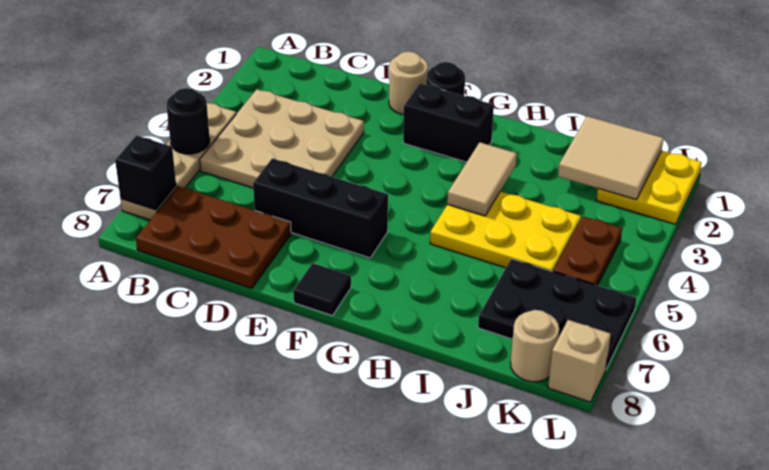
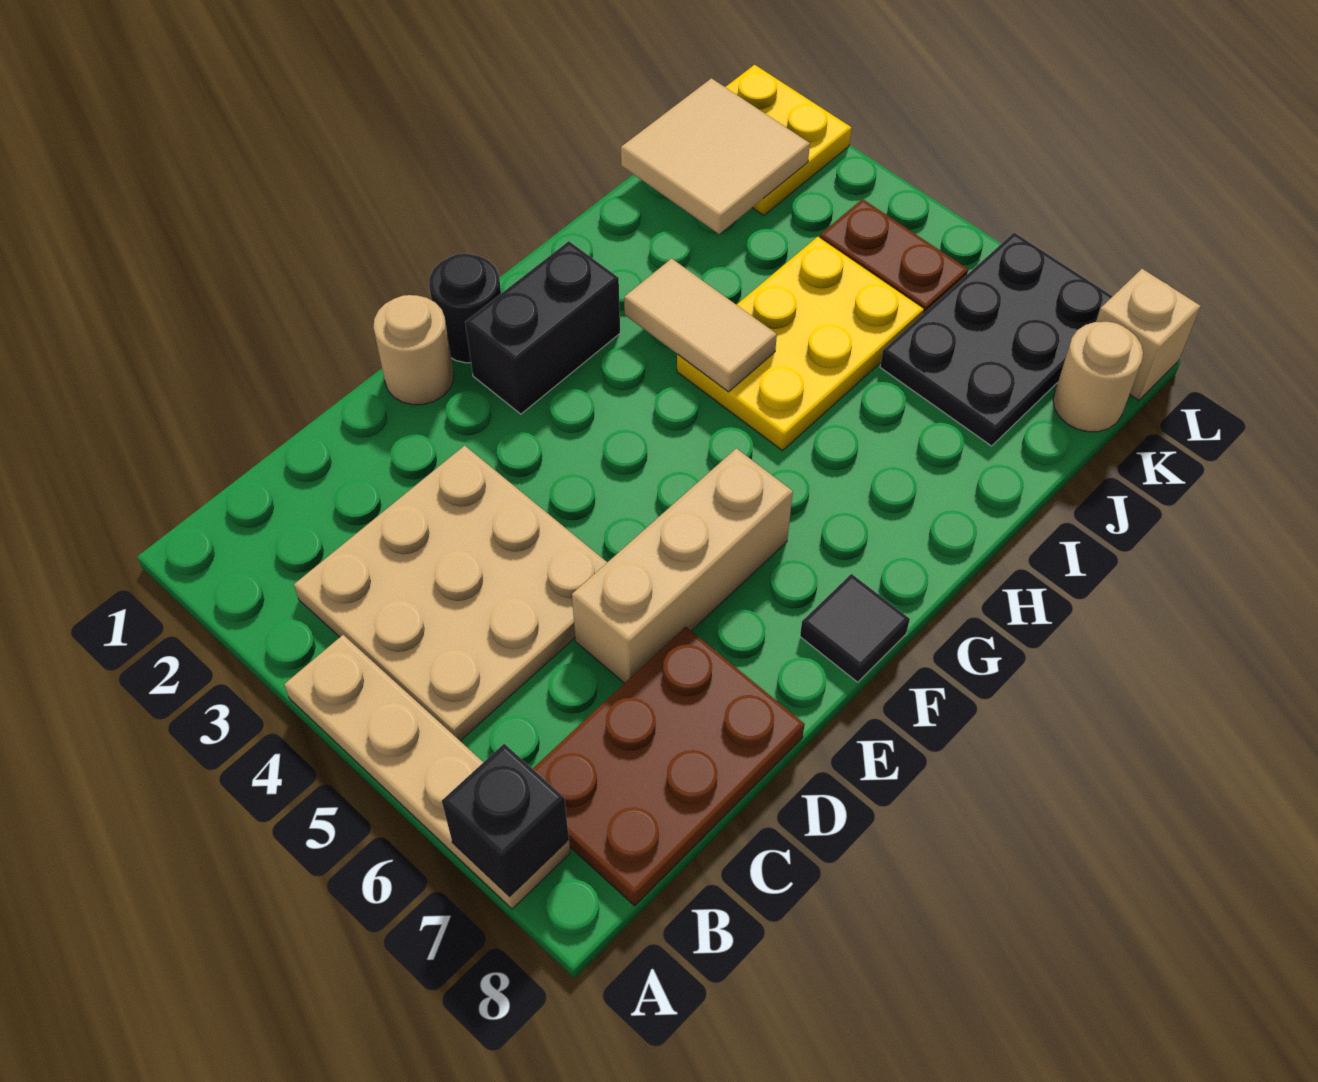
black 1x1 round brick [166,88,210,154] -> none
black 1x3 brick [253,158,388,258] -> tan 1x3 brick [572,448,793,683]

